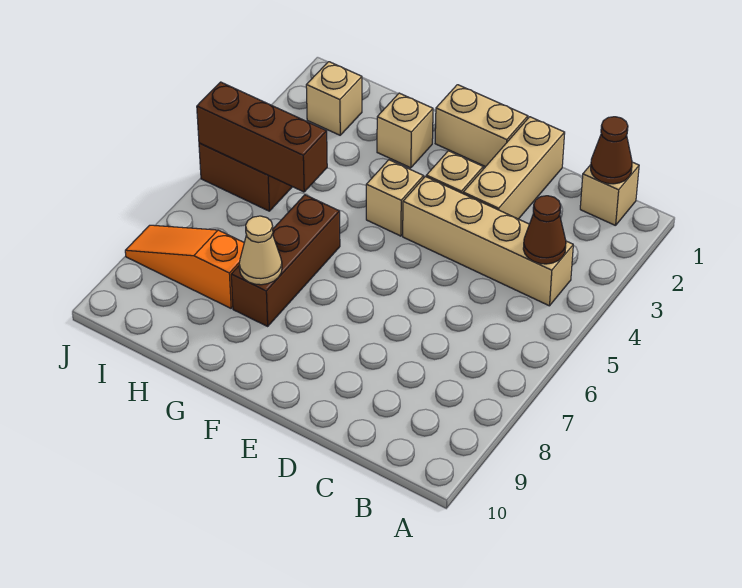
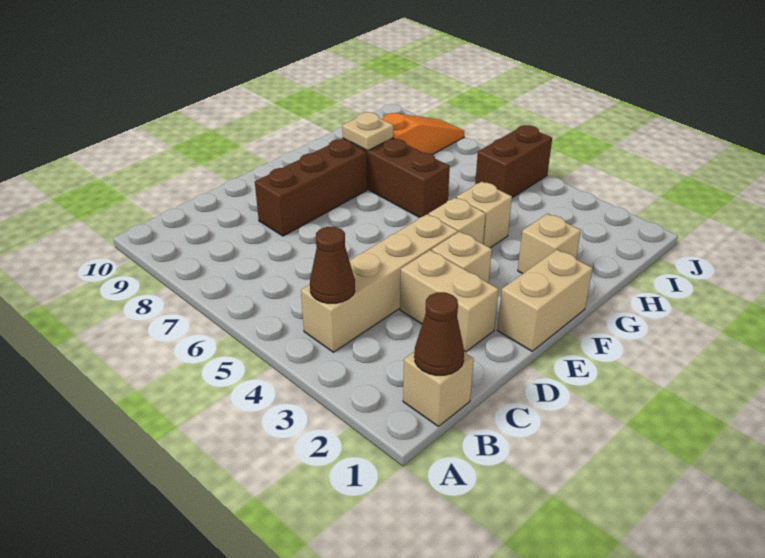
tan 1x3 brick [463,117,565,219] -> tan 1x2 brick [400,250,499,352]
tan 1x1 cone [239,216,282,285] -> tan 1x1 plate [342,112,393,150]
brown 1x3 brick [197,82,327,192] -> brown 1x3 brick moved to [255,139,367,236]
tan 1x1 brick [306,62,362,135] -> tan 1x1 brick moved to [456,182,512,248]

